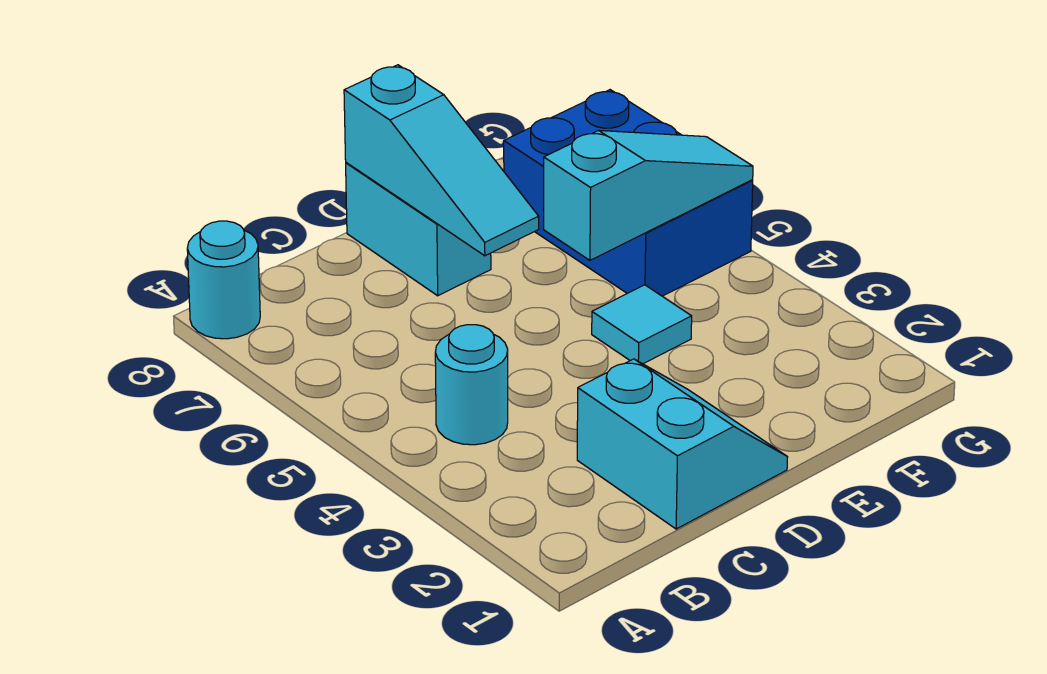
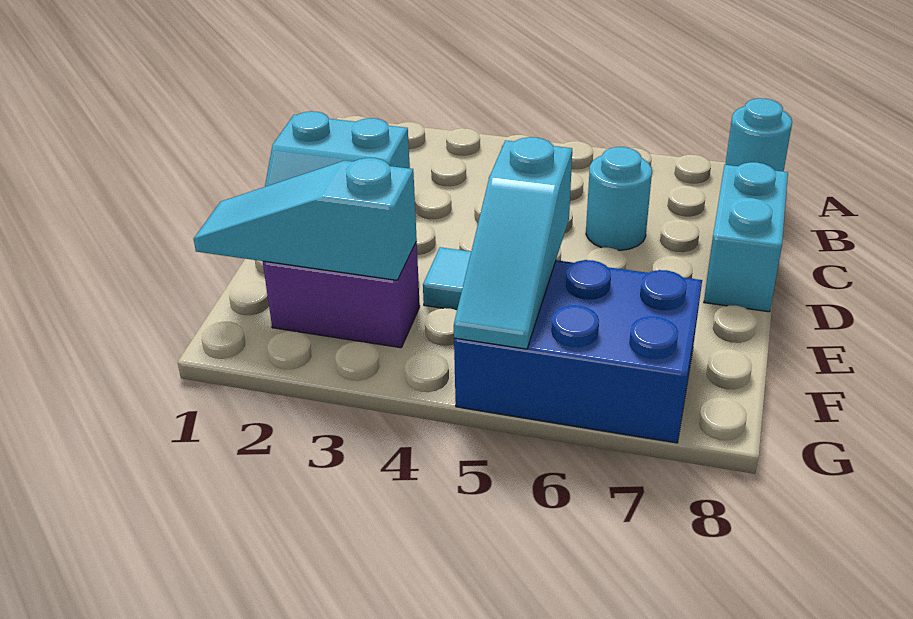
cyan 1x1 round brick [435,325,508,445] -> cyan 1x1 round brick moved to [586,147,652,250]
cyan 1x3 slope [344,65,539,256] -> cyan 1x3 slope moved to [194,158,417,280]
cyan 1x2 brick [346,163,491,296] -> cyan 1x2 brick turned to [704,162,788,312]
none -> purple 1x2 brick [263,242,420,348]

